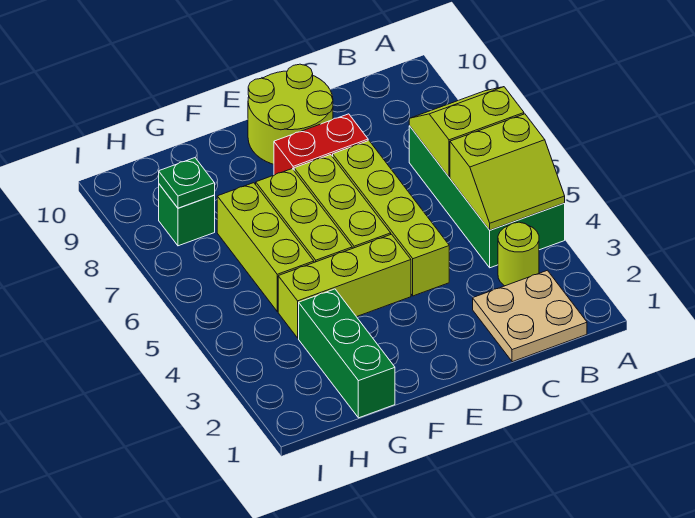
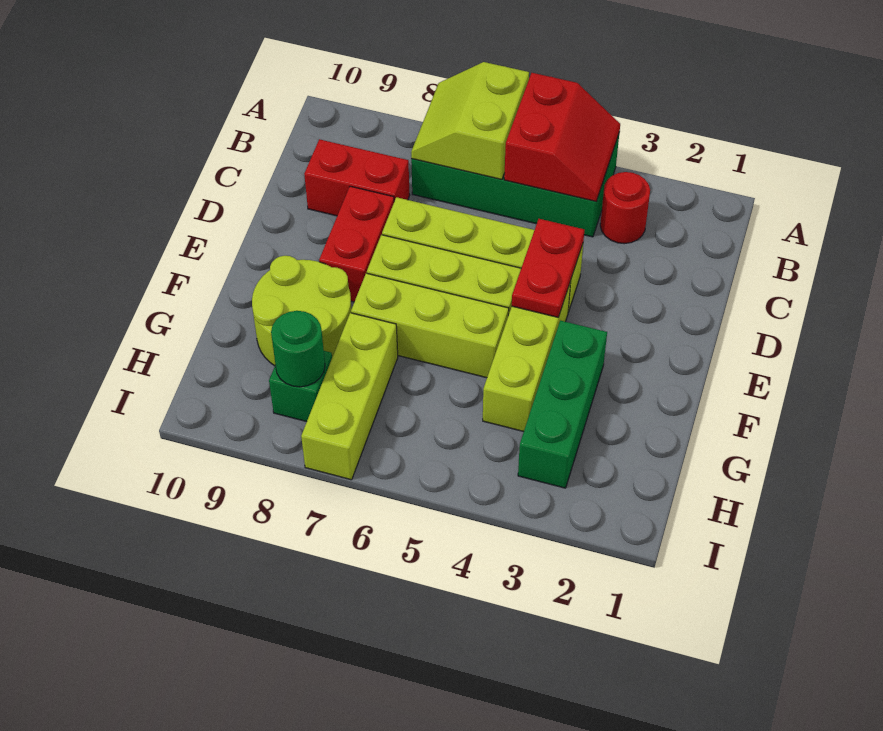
lime 2x2 slope [450,114,565,230] -> red 2x2 slope [504,73,620,201]
tan 2x2 plate [473,270,587,362] -> none
lime 1x1 round brick [498,222,539,286] -> red 1x1 round brick [600,172,650,244]
none -> red 1x2 brick [304,139,410,216]
none -> red 1x2 plate [512,219,584,317]
lime 2x2 round brick [248,64,333,164] -> lime 2x2 round brick moved to [252,256,351,366]
green 1x3 brick [299,289,395,418] -> green 1x3 brick turned to [518,321,607,488]
lime 1x3 brick [217,183,314,311] -> lime 1x3 brick turned to [301,313,398,480]
green 1x1 plate [159,158,215,208] -> green 1x1 round brick [271,311,325,387]

